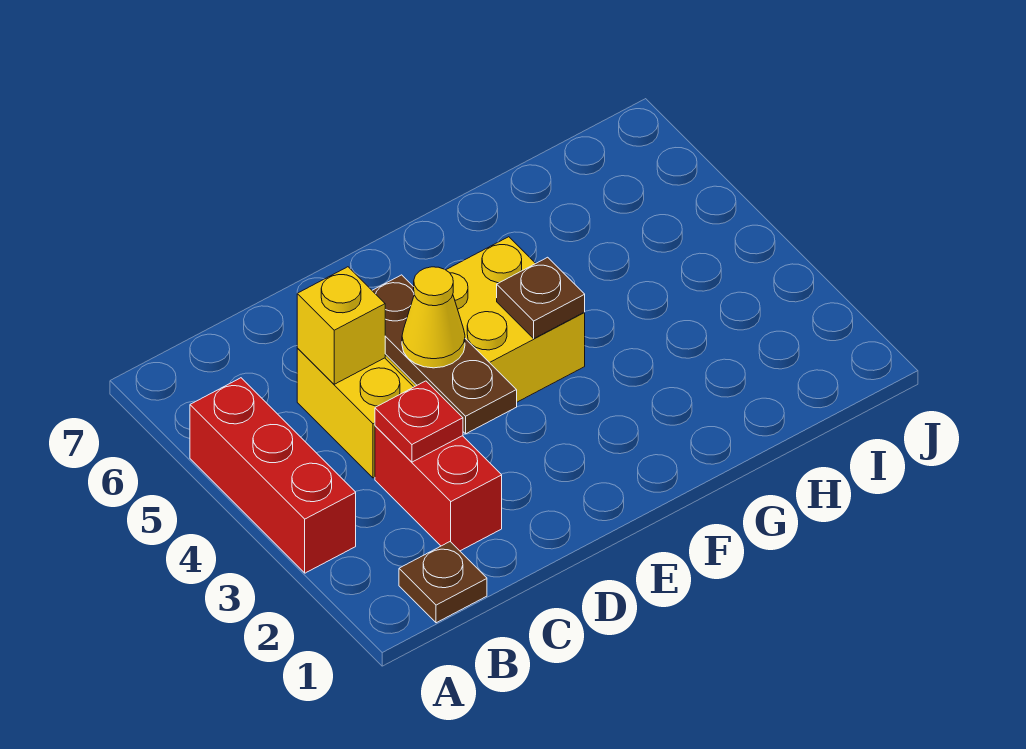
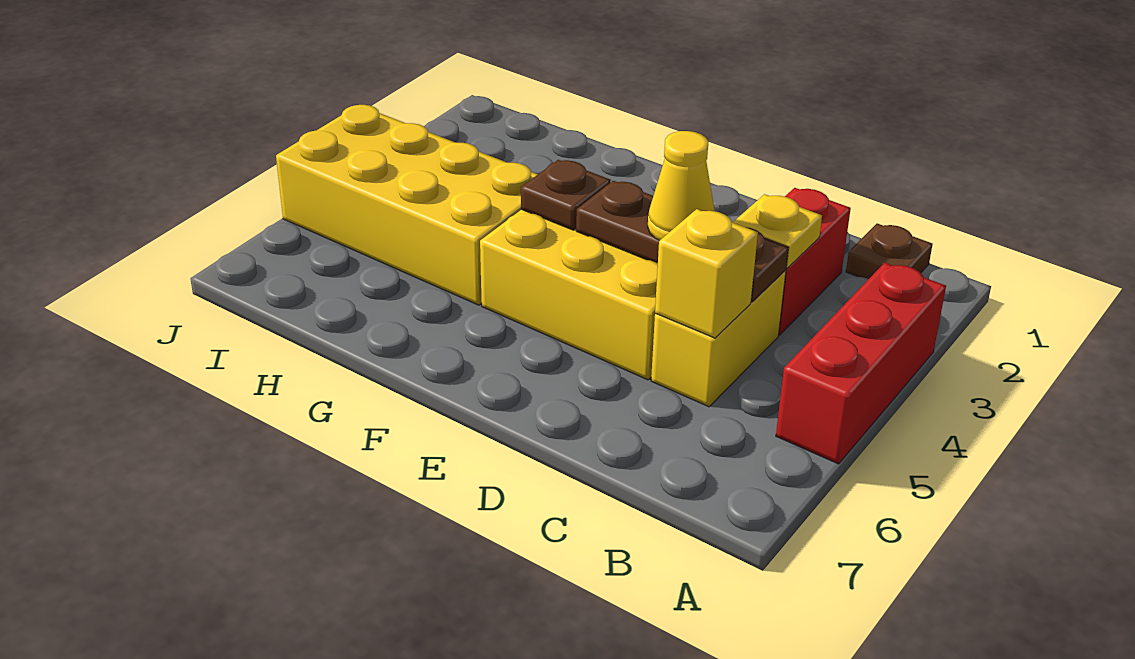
red 1x1 plate [375,381,463,462] -> yellow 1x1 plate [733,194,822,268]
brown 1x3 plate [372,275,517,434] -> brown 1x3 plate turned to [576,181,789,302]
none -> yellow 2x4 brick [276,105,538,305]

